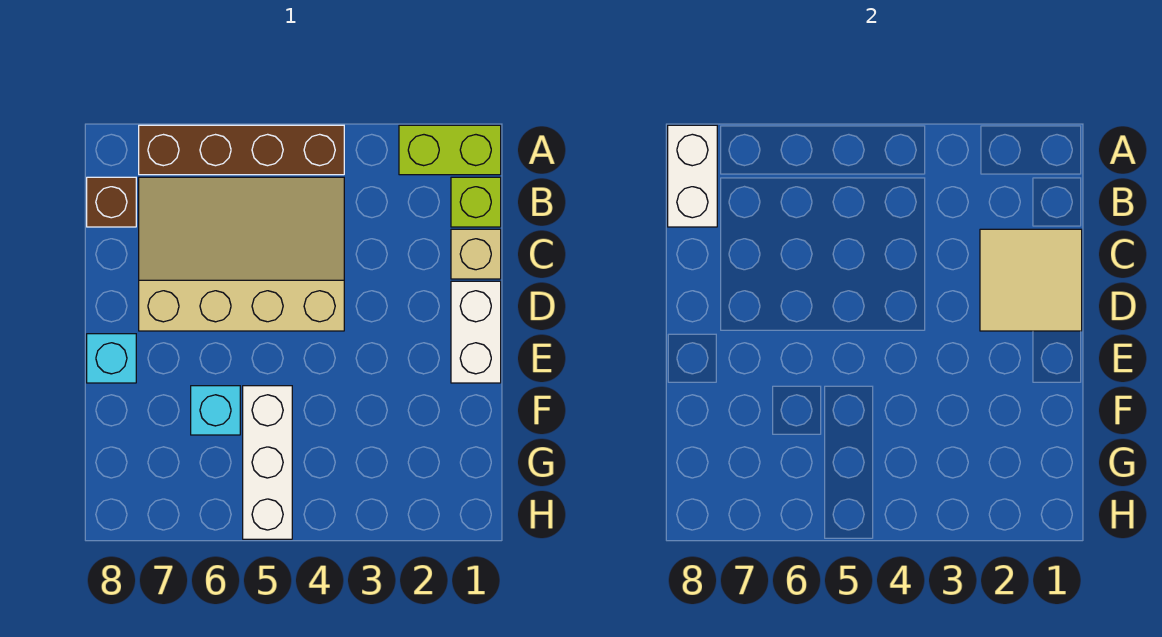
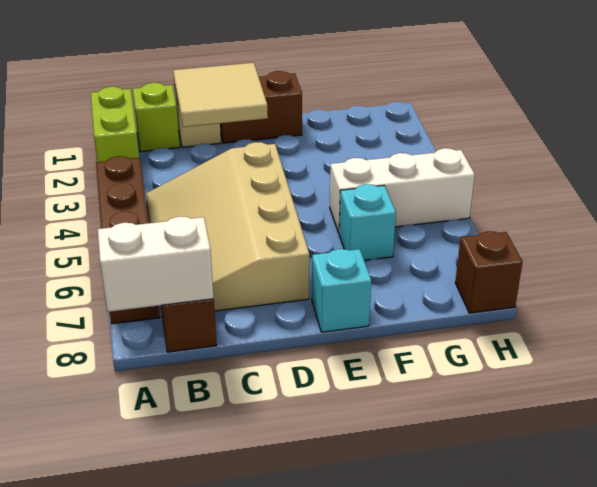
white 1x2 brick [451,281,501,383] -> brown 1x2 brick [220,71,302,143]
none -> brown 1x1 brick [455,231,523,313]

